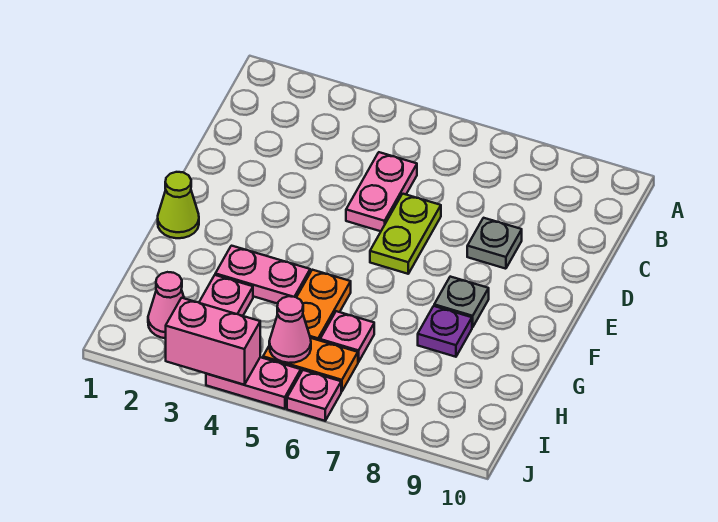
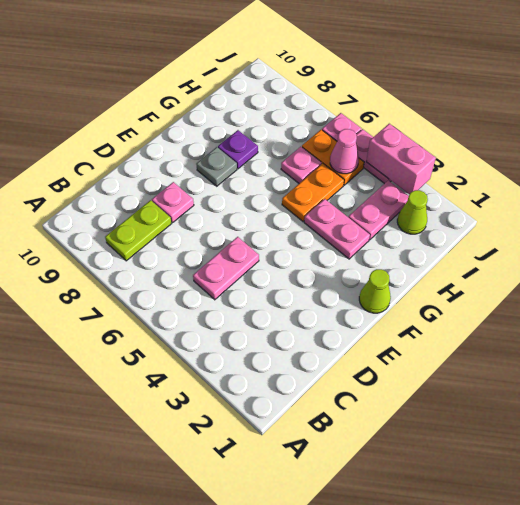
lime 1x2 plate [370,194,441,274] -> lime 1x2 plate moved to [105,200,172,261]
grey 1x1 plate [467,218,522,269] -> pink 1x1 plate [152,182,194,223]
pink 1x1 cone [148,272,184,338] -> lime 1x1 cone [397,190,428,234]

